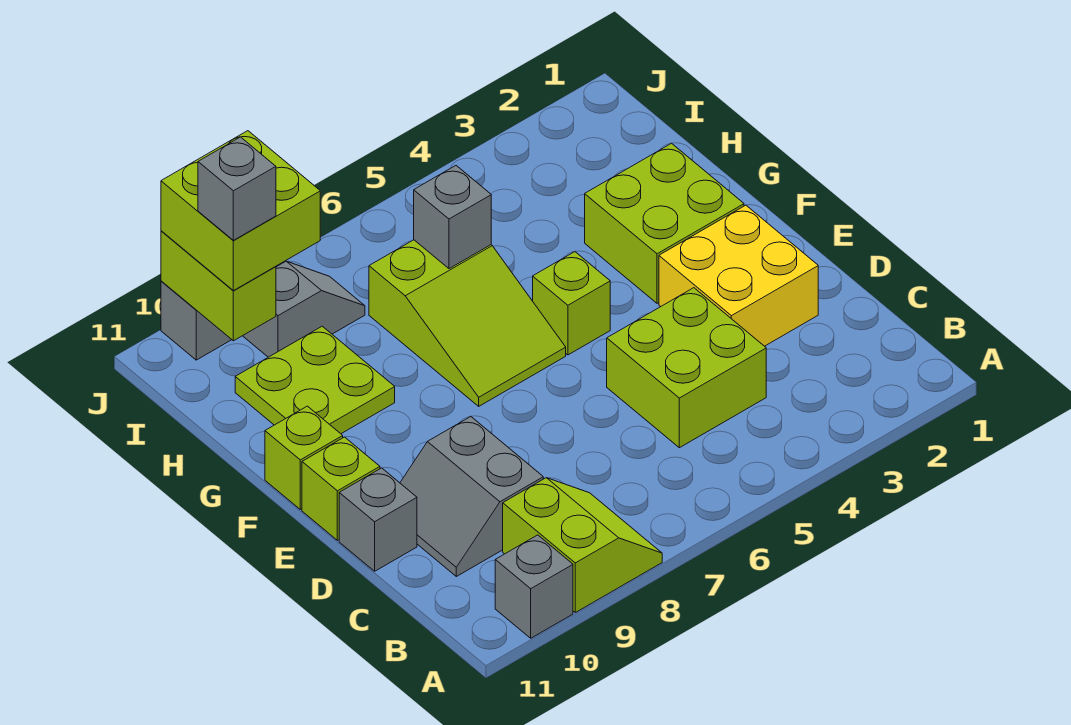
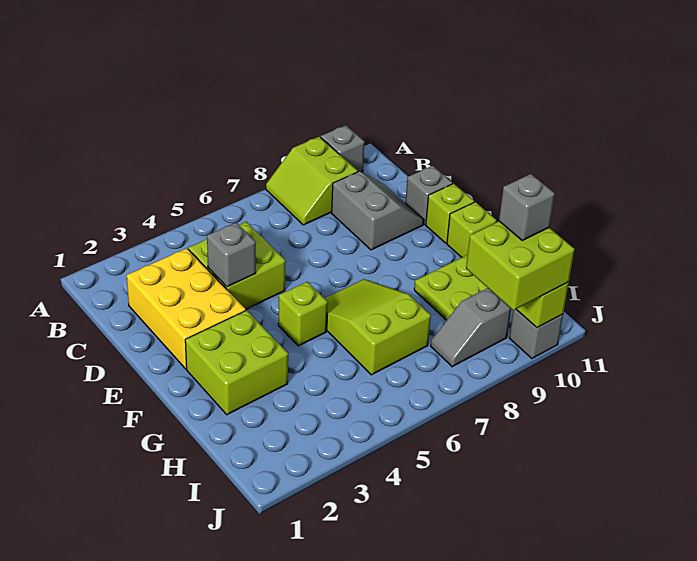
yellow 2x2 brick [659,205,818,346] -> yellow 2x3 brick [127,248,246,369]
grey 1x1 brick [414,166,491,269] -> grey 1x1 brick moved to [207,223,256,287]

